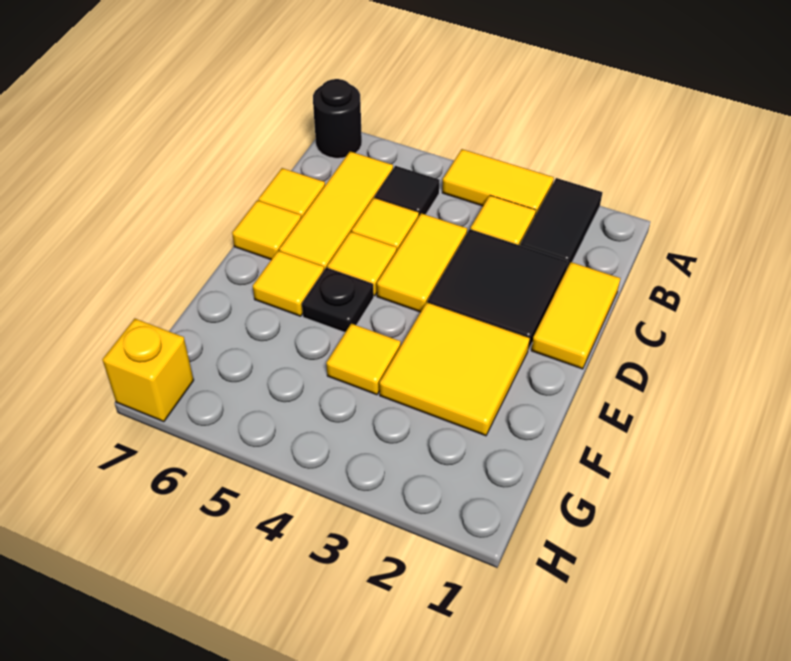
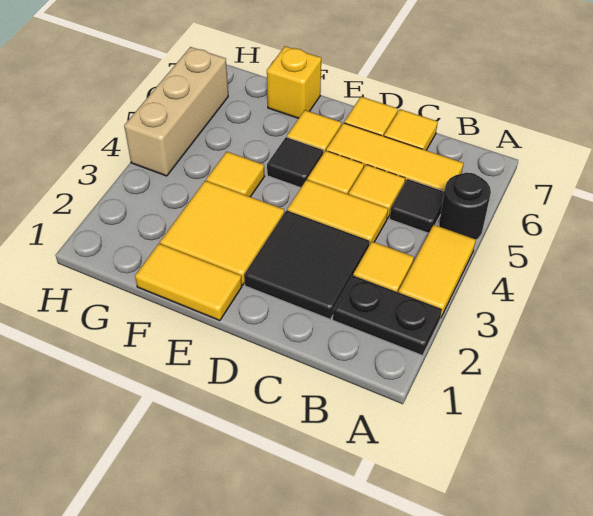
black 1x2 tile [520,178,602,268] -> black 1x2 plate [333,275,442,356]
black 1x1 round brick [313,79,362,158] -> black 1x1 round brick moved to [439,173,491,240]
yellow 1x2 tile [531,262,620,369] -> yellow 1x2 tile moved to [135,244,242,321]
black 1x1 plate [302,267,374,332] -> black 1x1 tile [267,137,323,188]
none -> tan 1x3 brick [124,47,228,176]
yellow 1x1 brick [102,319,194,422] -> yellow 1x1 brick moved to [267,46,321,118]

